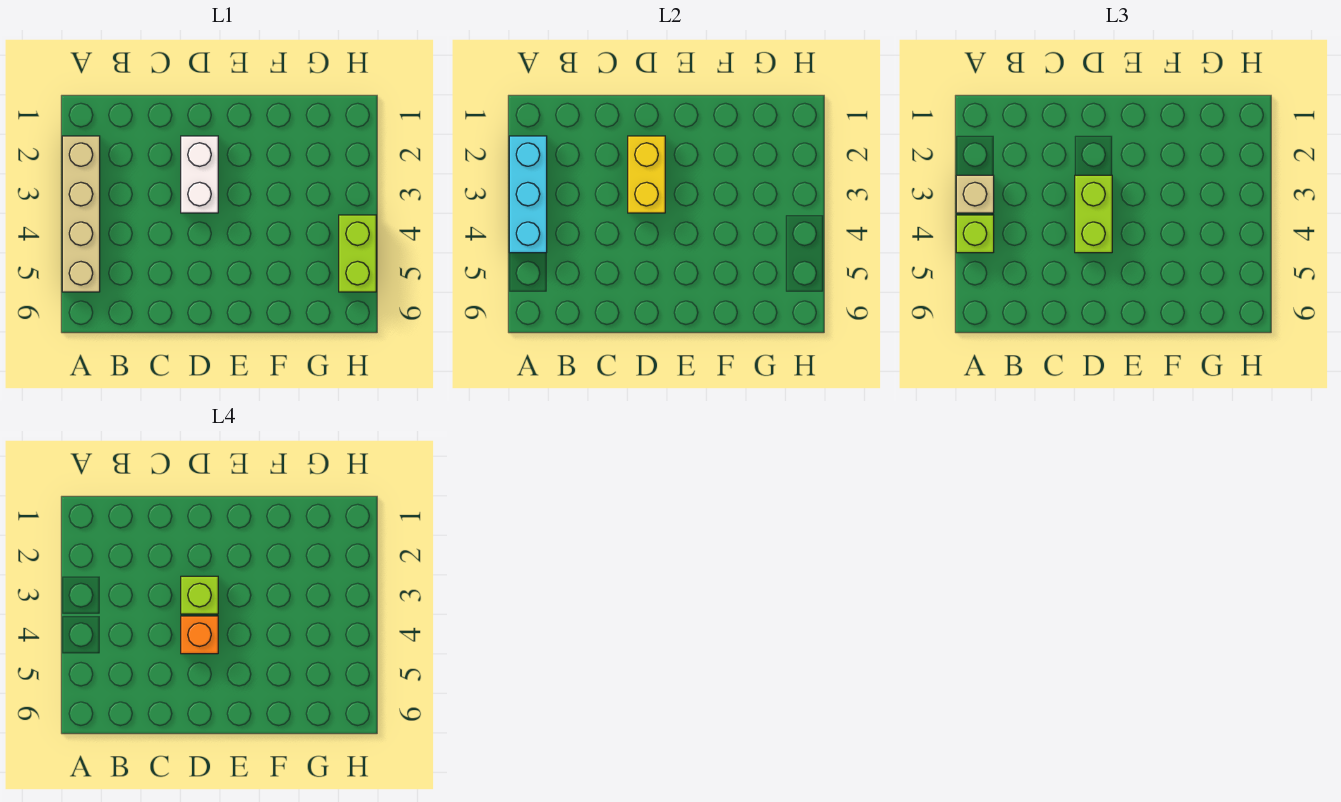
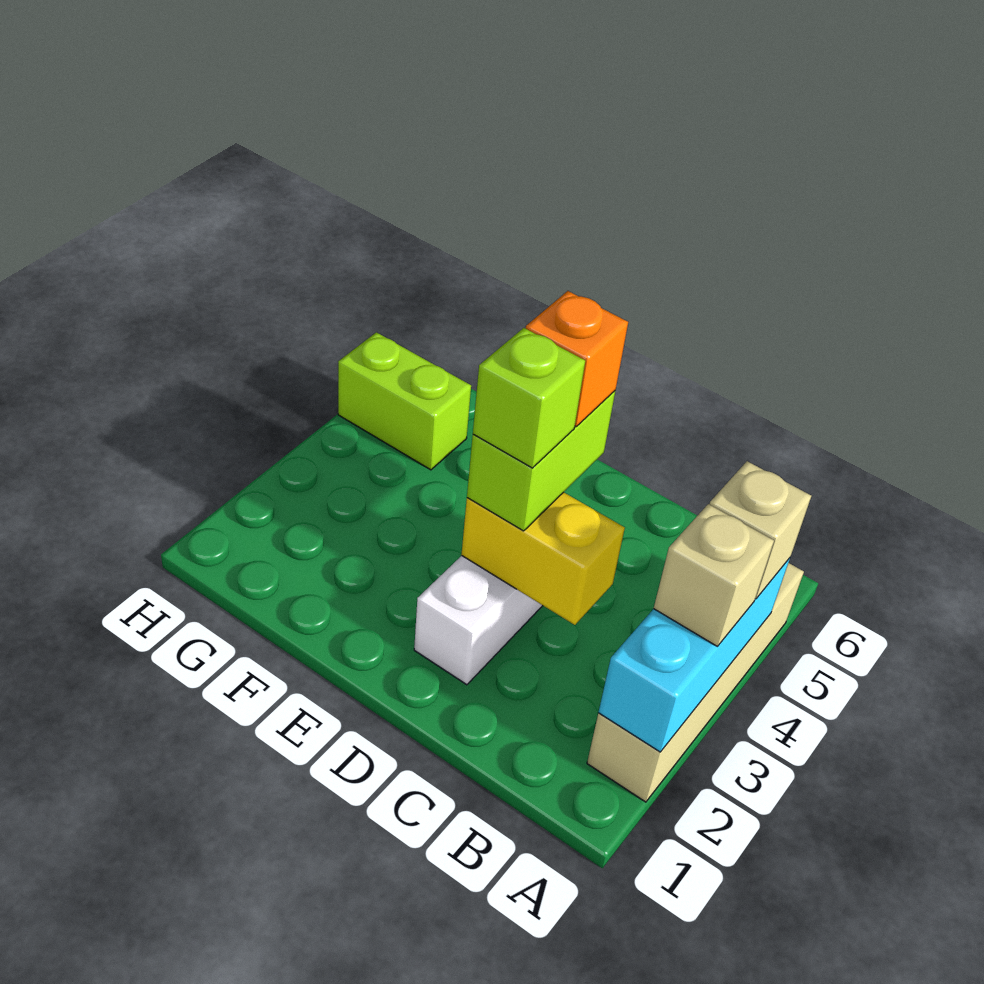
lime 1x1 brick [956,215,994,253] -> tan 1x1 brick [709,461,811,599]
yellow 1x2 brick [628,136,665,213] -> yellow 1x2 brick turned to [461,492,625,625]
lime 1x2 brick [339,215,376,292] -> lime 1x2 brick turned to [338,332,471,470]

